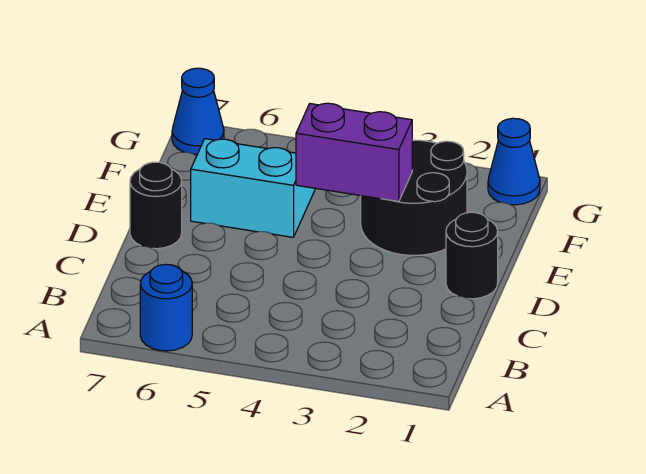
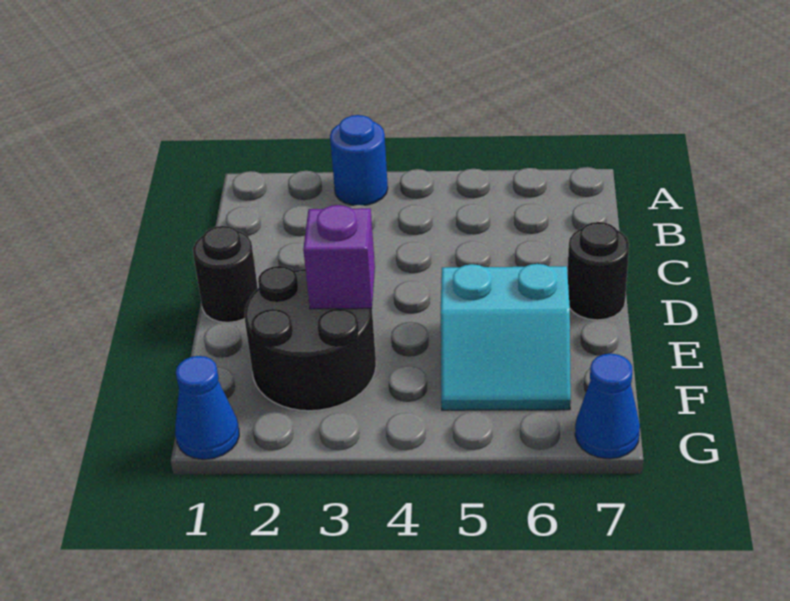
blue 1x1 round brick [140,264,192,351] -> blue 1x1 round brick moved to [330,115,388,205]
purple 1x2 brick [296,103,412,202] -> purple 1x1 brick [303,205,375,309]

